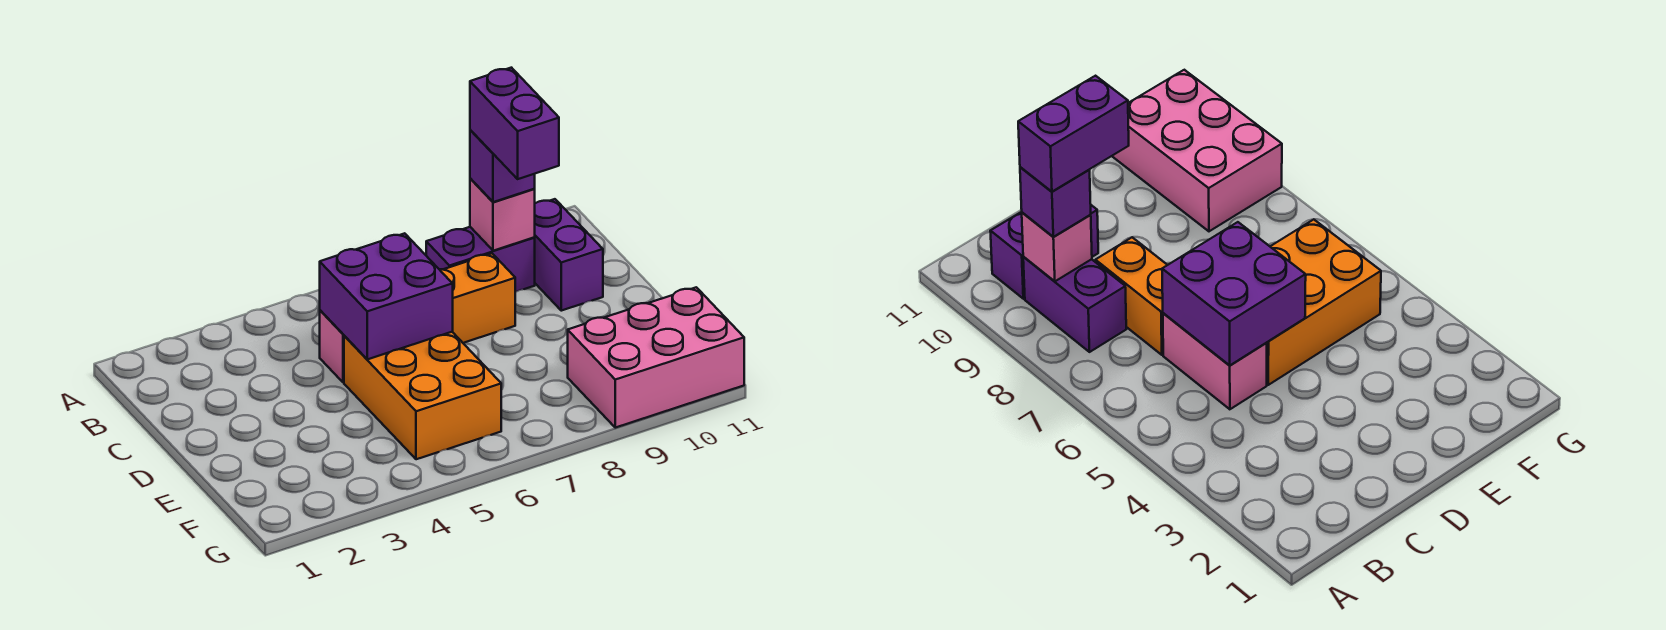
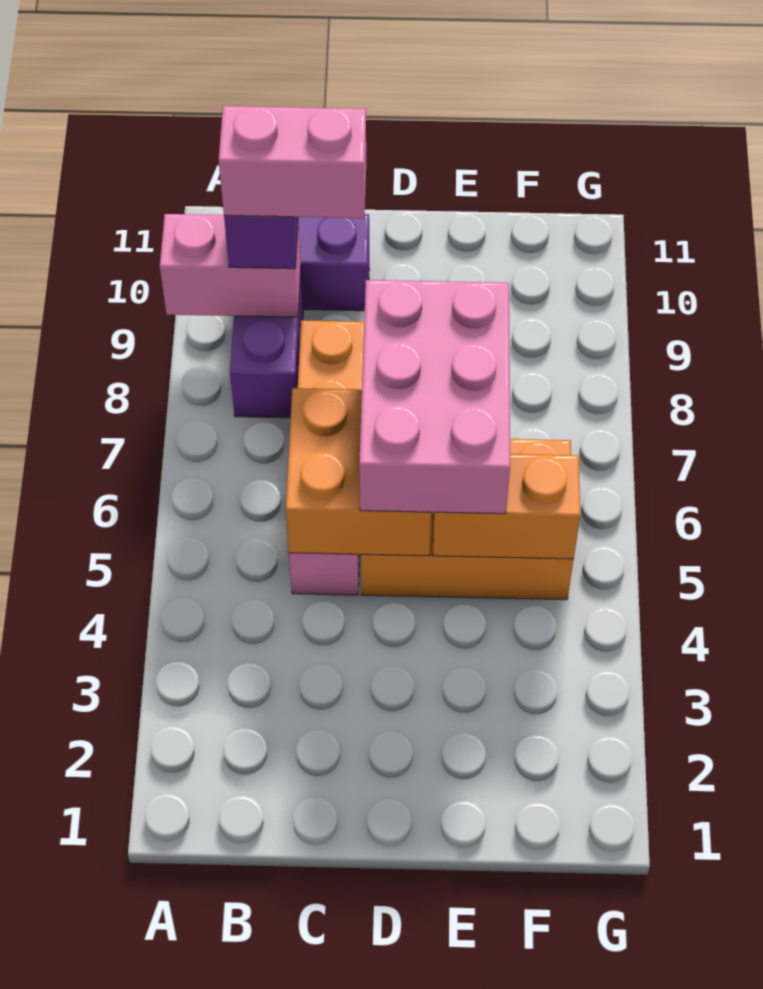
pink 1x1 brick [470,178,535,251] -> pink 1x2 brick [160,214,301,317]
purple 1x2 brick [470,68,559,179] -> pink 1x2 brick [219,106,366,218]
purple 2x2 brick [320,233,453,359] -> orange 2x2 brick [286,388,431,556]
none -> orange 1x2 brick [433,454,580,559]
pink 2x3 brick [568,287,744,428] -> pink 2x3 brick moved to [359,280,510,514]

